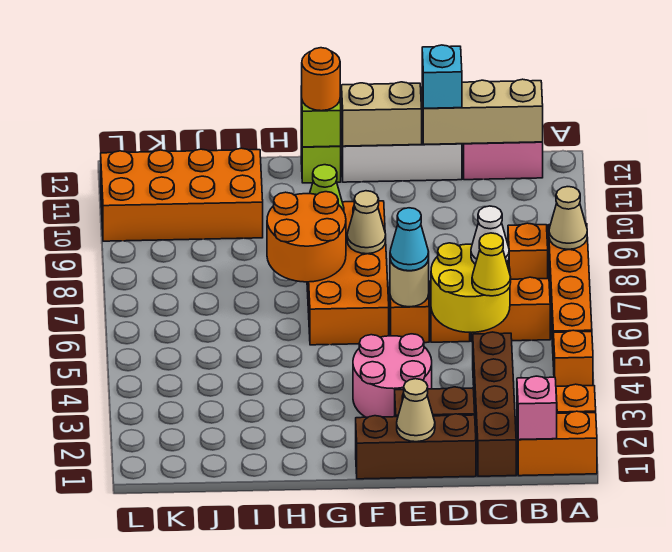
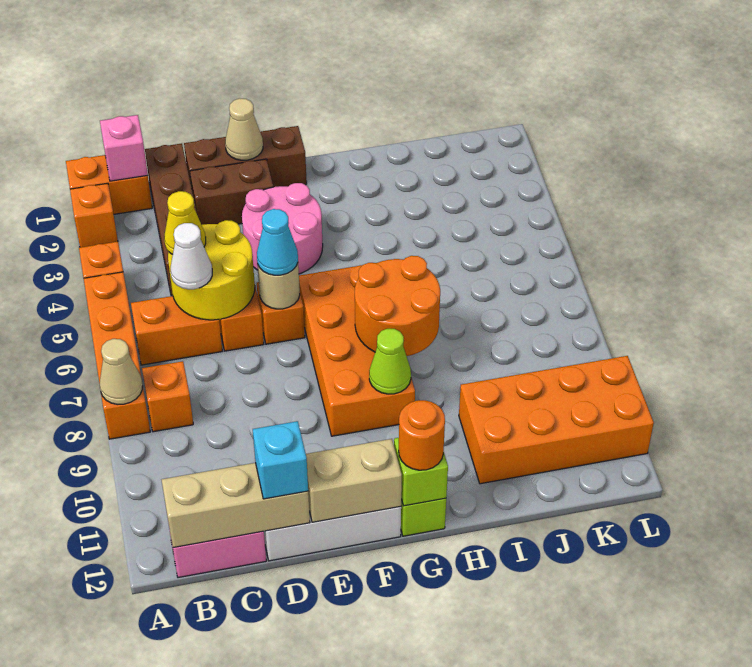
tan 1x1 cone [347,191,386,254] -> none

